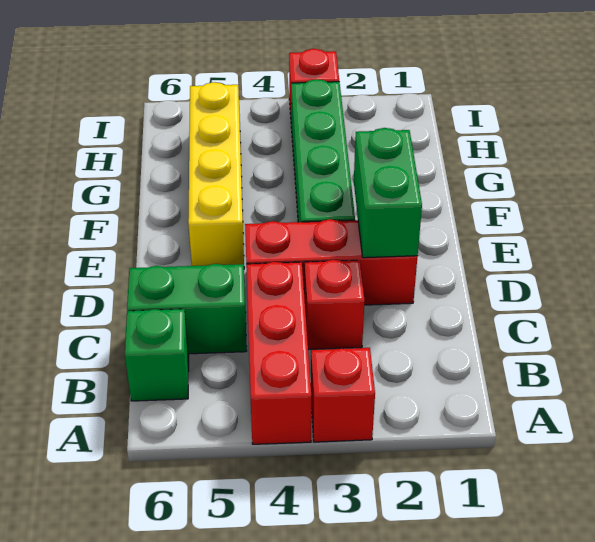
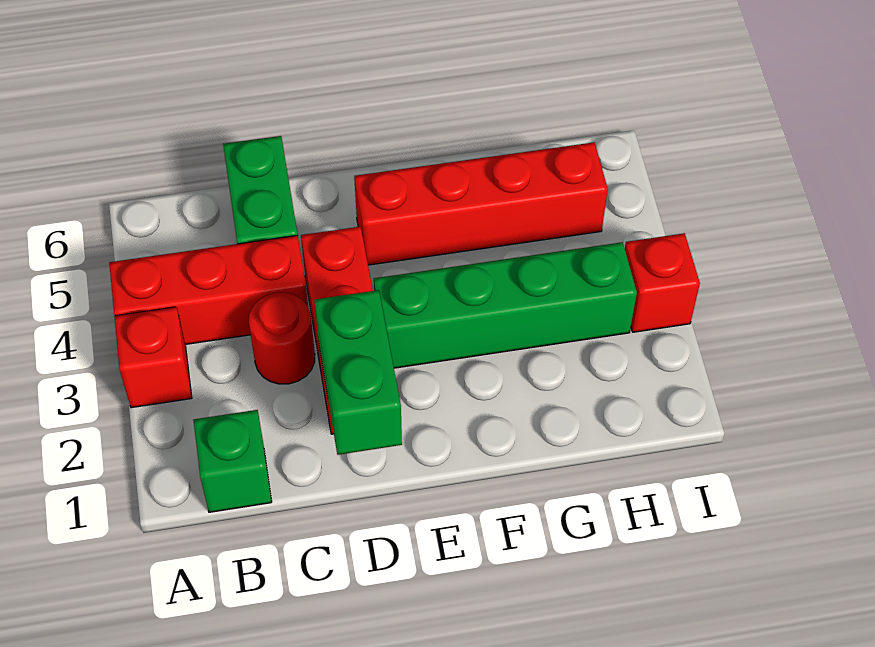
green 1x1 brick [125,309,189,401] -> green 1x1 brick moved to [193,410,272,512]
red 1x1 brick [304,260,365,349] -> red 1x1 round brick [249,292,315,384]
green 1x2 brick [354,128,422,258] -> green 1x2 brick turned to [314,290,402,455]
yellow 1x4 brick [188,82,244,266] -> red 1x4 brick [354,142,608,265]

